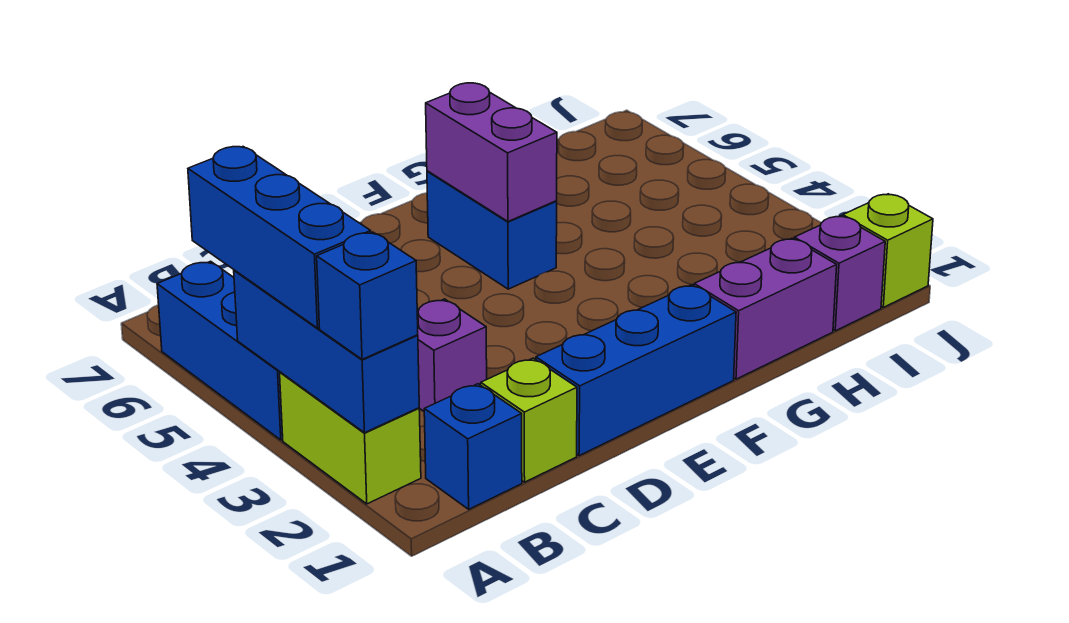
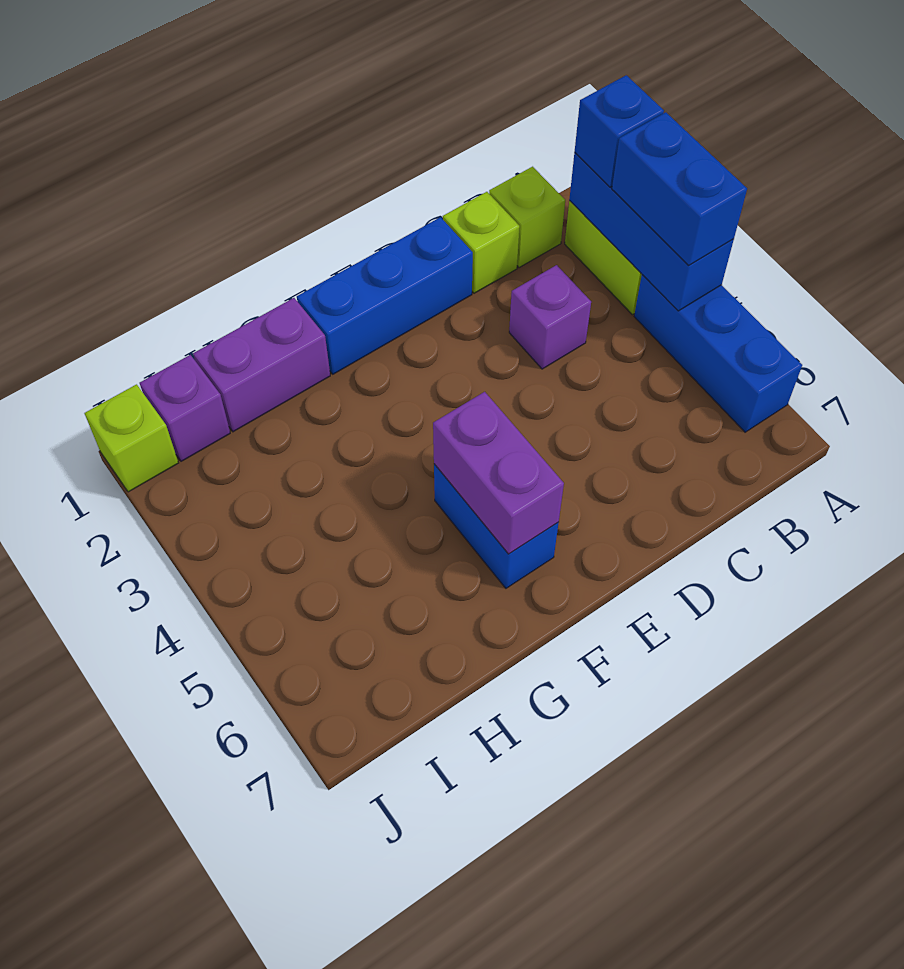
blue 1x3 brick [188,147,371,328] -> blue 1x2 brick [612,112,747,266]
blue 1x1 brick [424,384,522,509] -> lime 1x1 brick [489,167,565,268]

